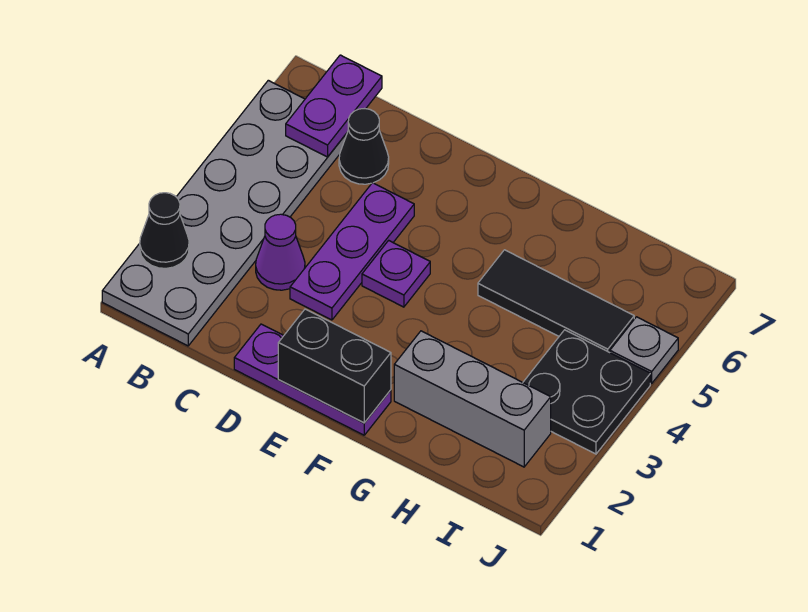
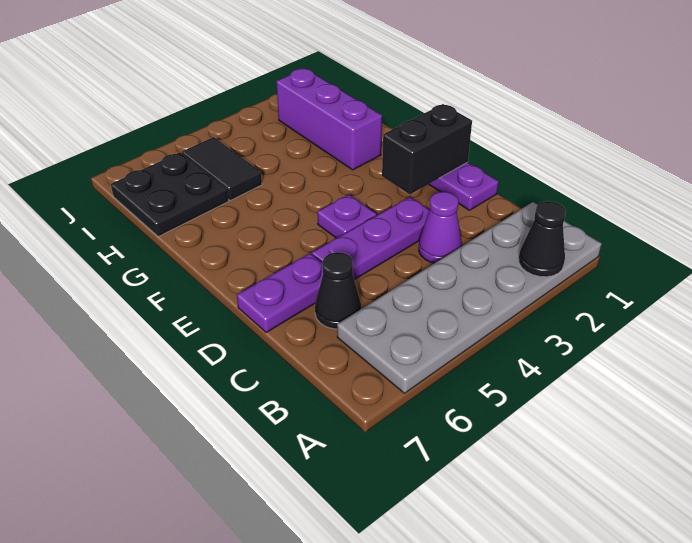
purple 1x2 plate [286,55,382,157] -> purple 1x2 plate moved to [237,253,323,333]
black 1x2 brick [278,309,391,423] -> black 1x2 brick turned to [382,104,472,194]
grey 1x3 brick [394,331,551,467] -> purple 1x3 brick [276,68,382,170]
black 1x3 tile [478,250,634,353] -> black 1x2 tile [182,137,262,201]
black 2x2 plate [523,330,650,454] -> black 2x2 plate moved to [111,152,228,237]
grey 1x1 plate [610,317,678,383] -> none

